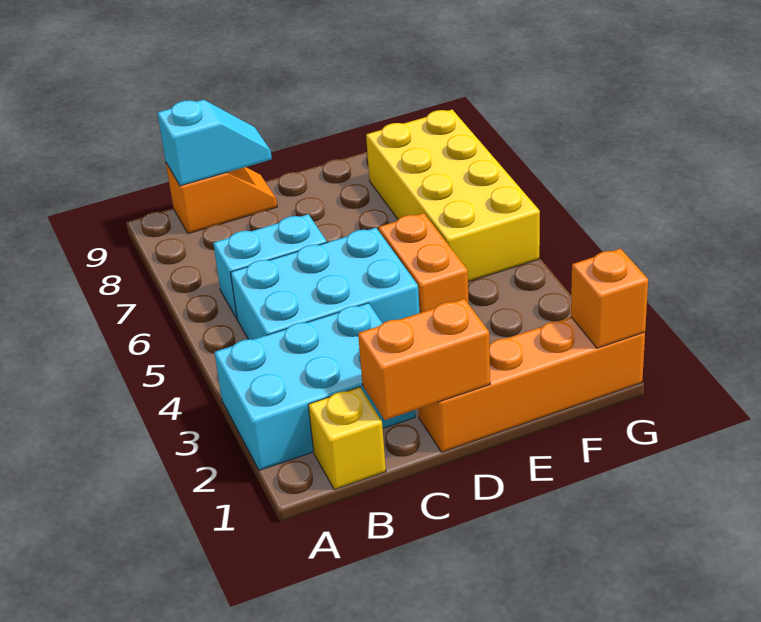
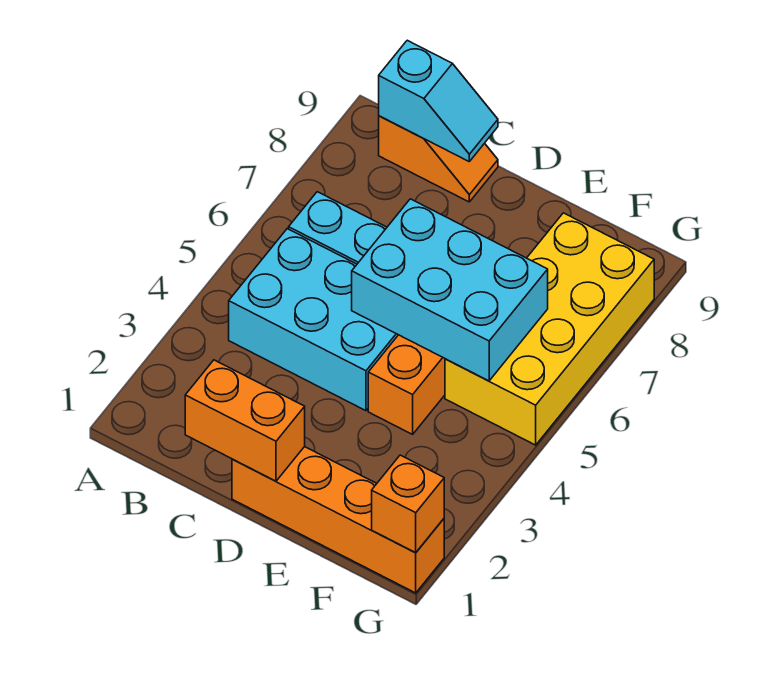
cyan 2x3 brick [214,303,415,470] -> cyan 2x3 brick moved to [352,199,548,381]
yellow 1x1 brick [308,387,386,490] -> none

